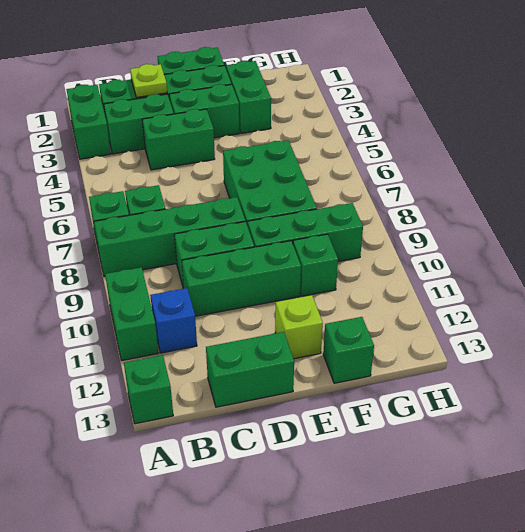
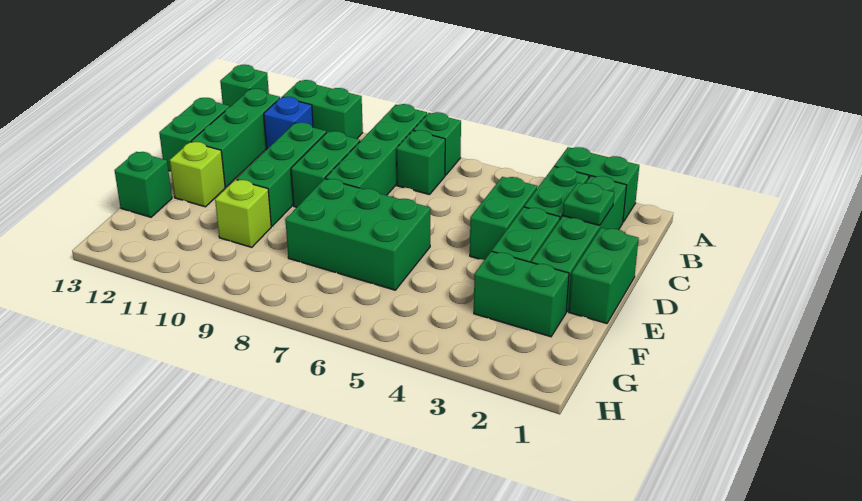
lime 1x1 plate [130,64,167,97] -> green 1x1 plate [563,183,614,225]
green 1x3 brick [248,203,363,261] -> green 1x3 brick moved to [191,89,280,187]
green 1x1 brick [293,234,338,296] -> lime 1x1 brick [215,180,271,247]

